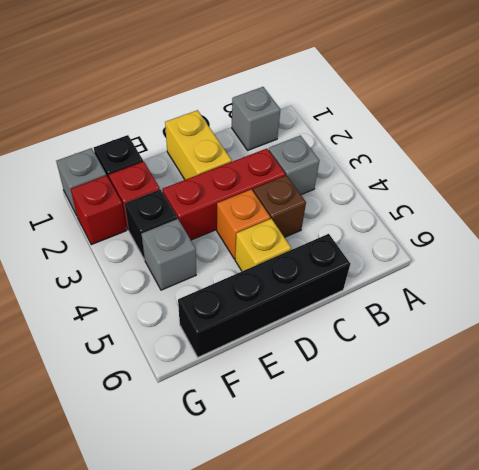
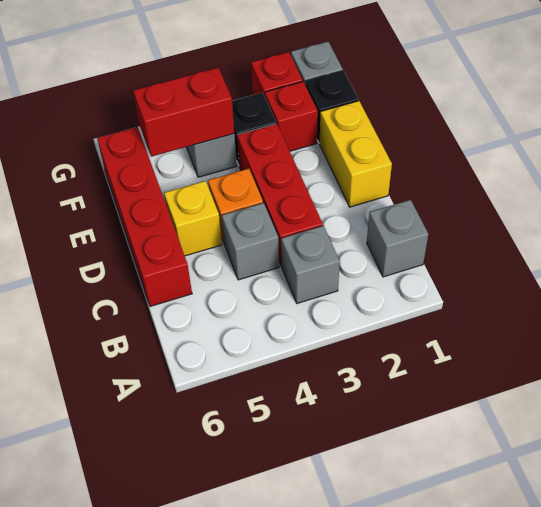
brown 1x1 brick [253,175,306,237] -> grey 1x1 brick [222,203,279,280]
black 1x4 brick [178,234,350,357] -> red 1x4 brick [97,127,192,306]
yellow 1x2 brick [165,110,232,180] -> yellow 1x2 brick turned to [320,101,392,207]
none -> red 1x2 brick [133,68,234,157]

